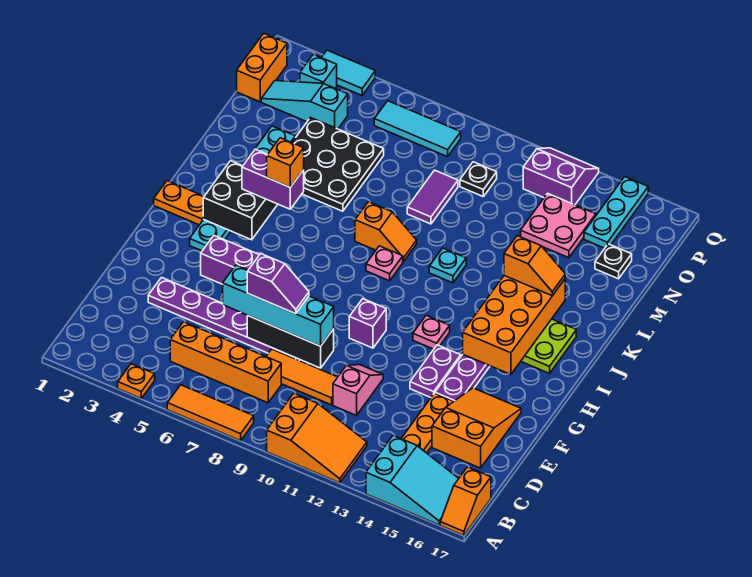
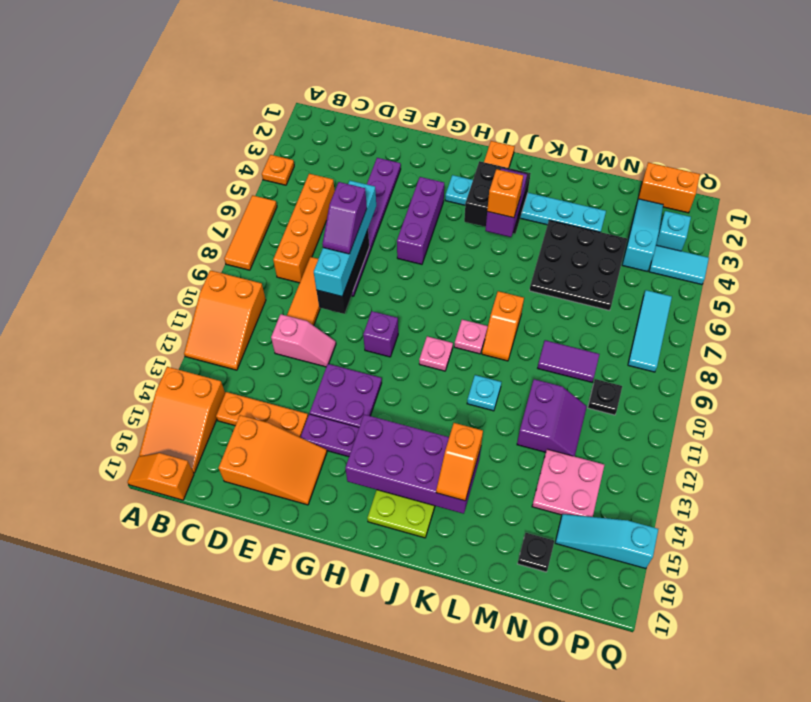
cyan 2x3 slope [366,436,459,525] -> orange 2x3 slope [139,367,225,473]
purple 1x2 plate [410,345,461,397] -> purple 2x2 plate [309,364,382,427]
pink 1x1 plate [413,315,450,349] -> pink 1x1 plate moved to [419,336,453,371]
orange 2x4 brick [463,276,565,375] -> purple 2x4 brick [345,415,481,514]
cyan 1x3 plate [584,177,648,248] -> cyan 1x3 slope [555,514,658,569]
purple 2x2 slope [523,148,599,205] -> purple 2x2 slope moved to [517,379,587,456]
cyan 1x2 tile [322,50,375,95] -> cyan 1x2 tile turned to [649,245,709,285]

